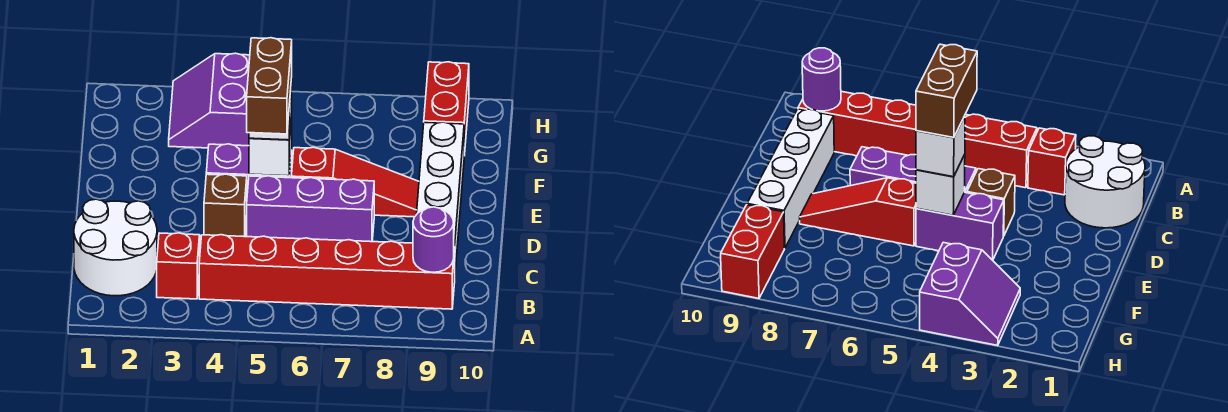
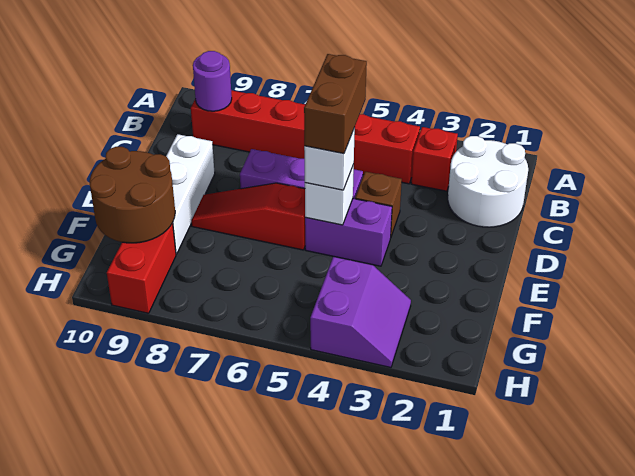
white 1x4 brick [417,122,464,270] -> white 1x3 brick [166,134,215,254]
none -> brown 2x2 round brick [90,147,175,243]

